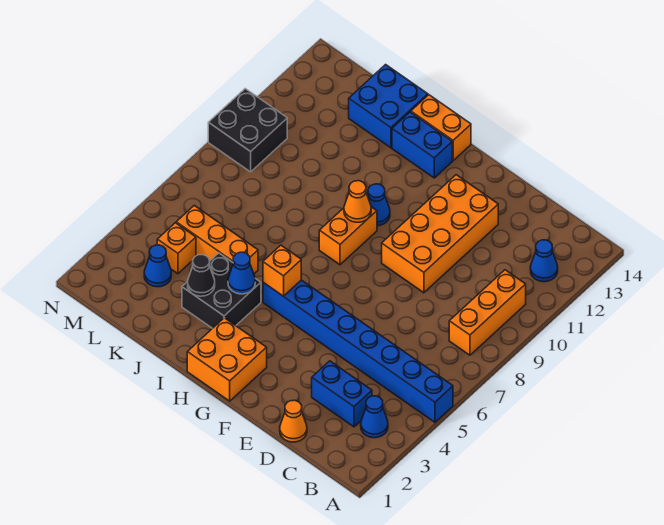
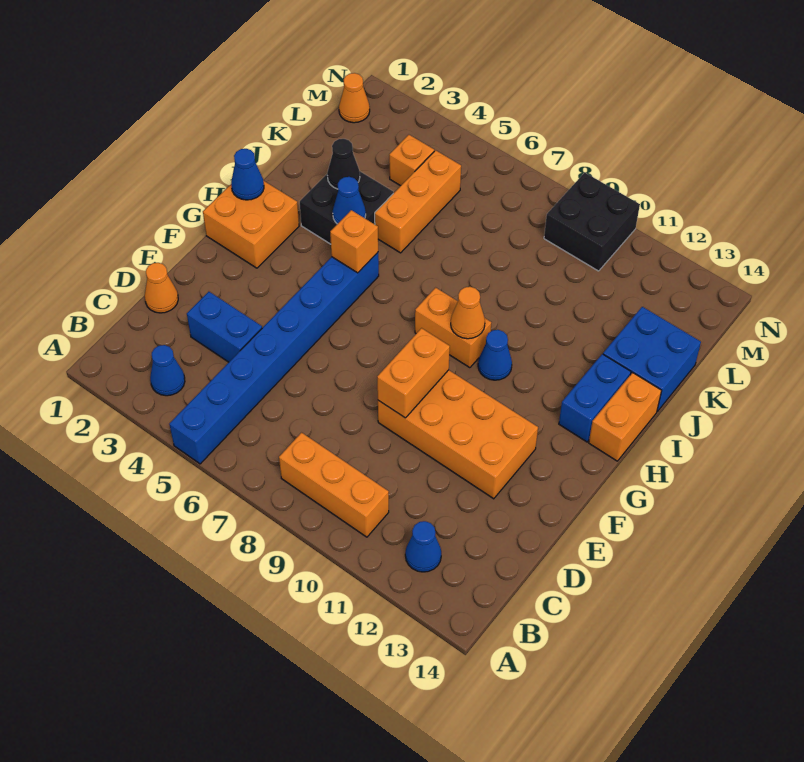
blue 1x2 brick [312,361,372,427] -> blue 1x2 brick turned to [187,292,262,362]
none -> orange 1x2 brick [377,328,450,418]
blue 1x1 cone [144,245,171,287] -> blue 1x1 cone moved to [231,149,264,200]
none -> orange 1x1 cone [339,73,370,123]

